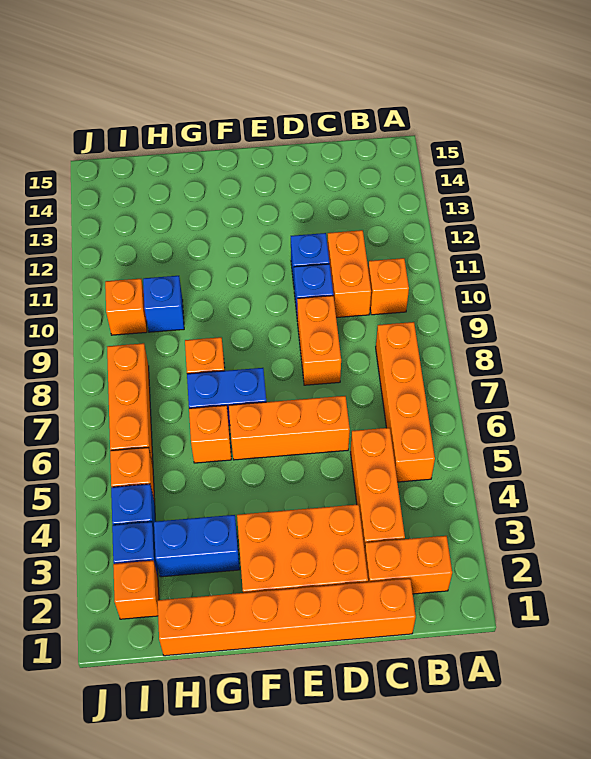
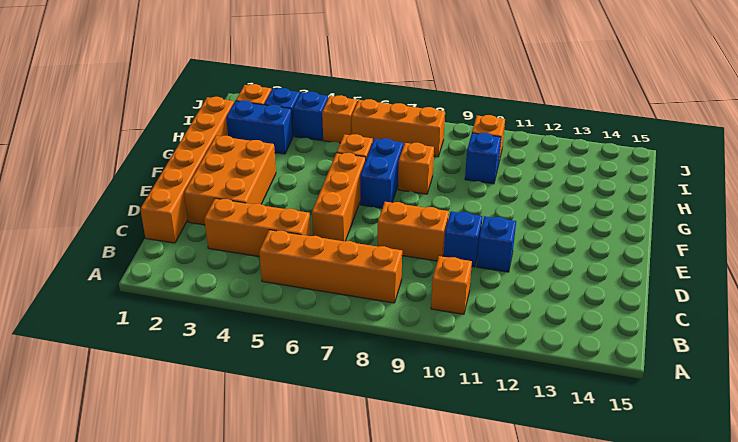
orange 1x2 brick [365,536,452,594] -> none
orange 1x2 brick [327,230,371,318] -> none
blue 1x2 brick [154,515,240,577] -> blue 1x2 brick turned to [226,101,293,154]

